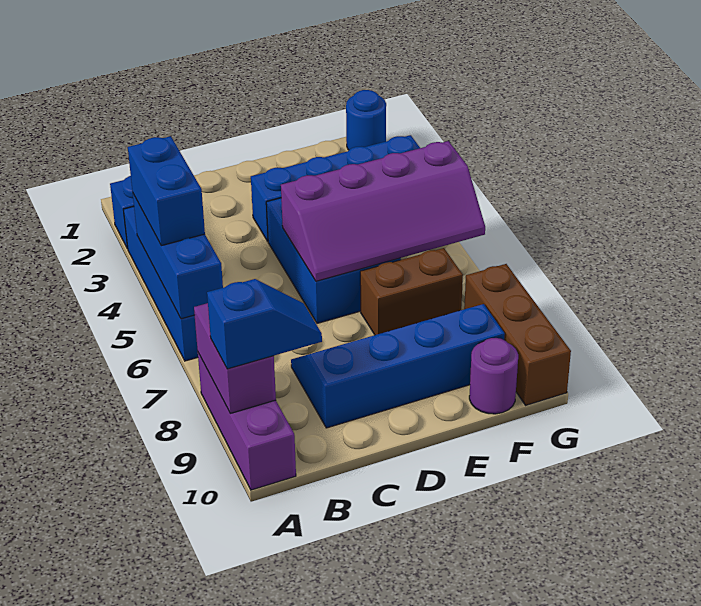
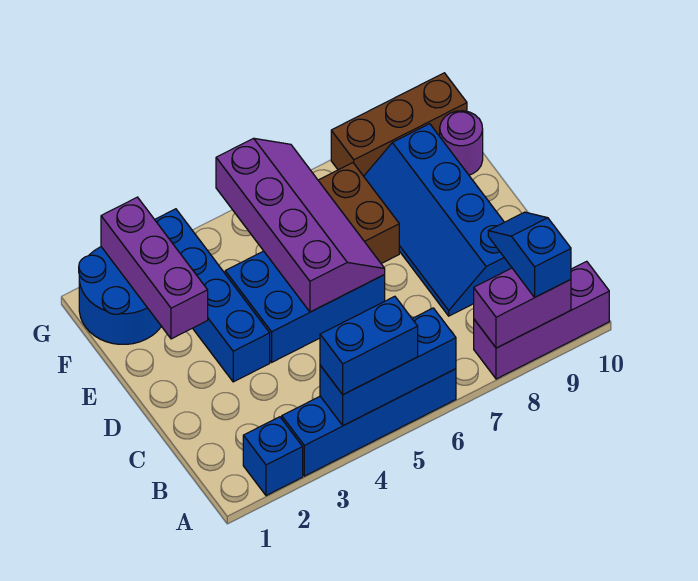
none -> purple 1x3 brick [101,197,208,339]
blue 1x1 round brick [346,90,386,150] -> blue 2x2 round brick [79,247,161,344]

